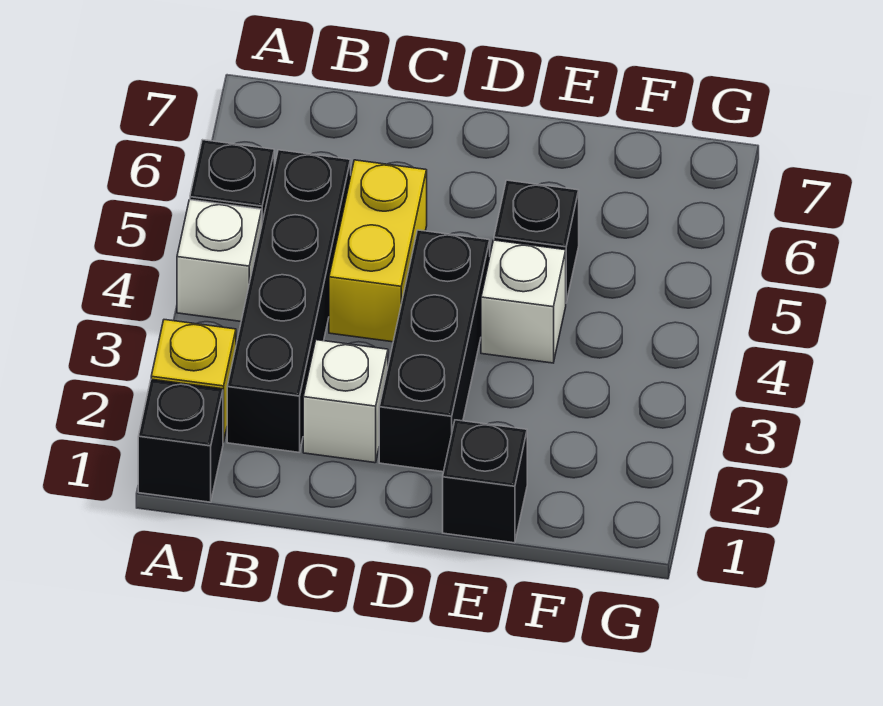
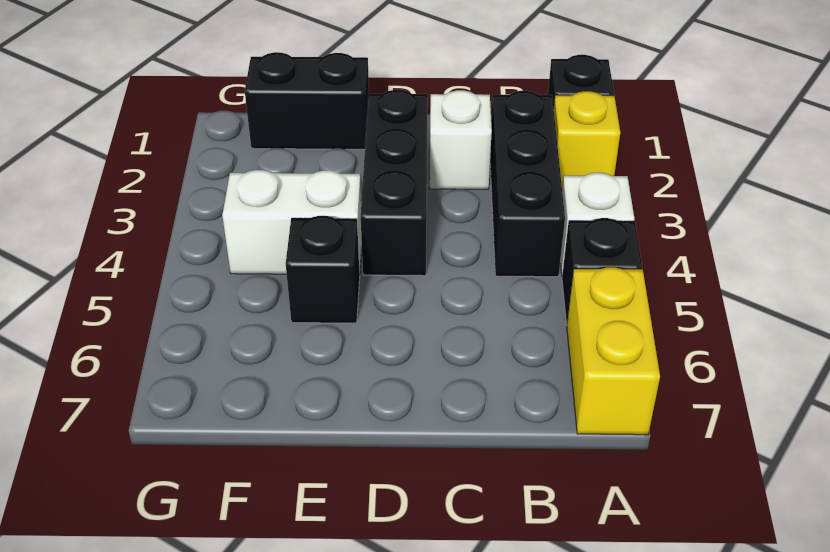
black 1x4 brick [227,150,351,452] -> black 1x3 brick [490,91,565,277]
yellow 1x2 brick [329,160,427,342] -> yellow 1x2 brick moved to [567,267,660,435]
black 1x1 brick [443,420,527,543] -> black 1x2 brick [245,52,369,149]
white 1x1 brick [481,240,566,363] -> white 1x2 brick [222,170,362,274]

